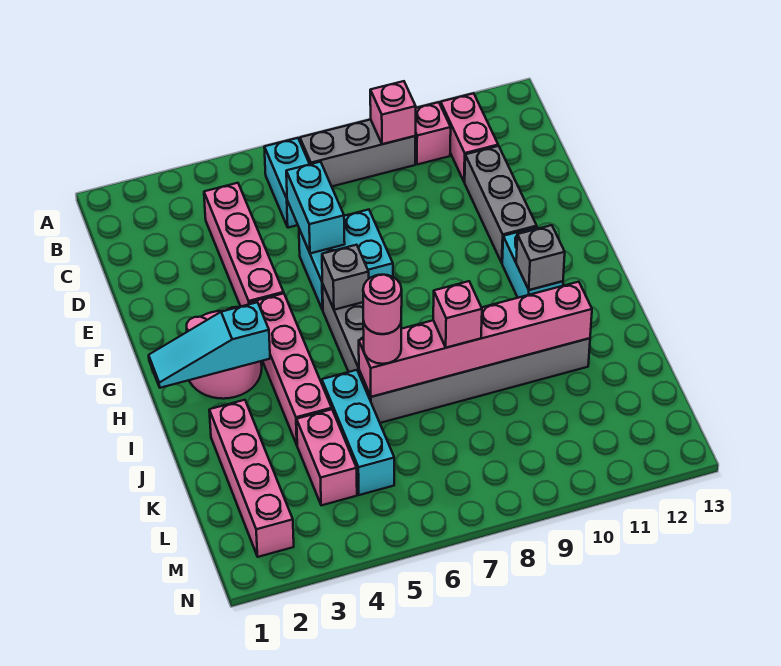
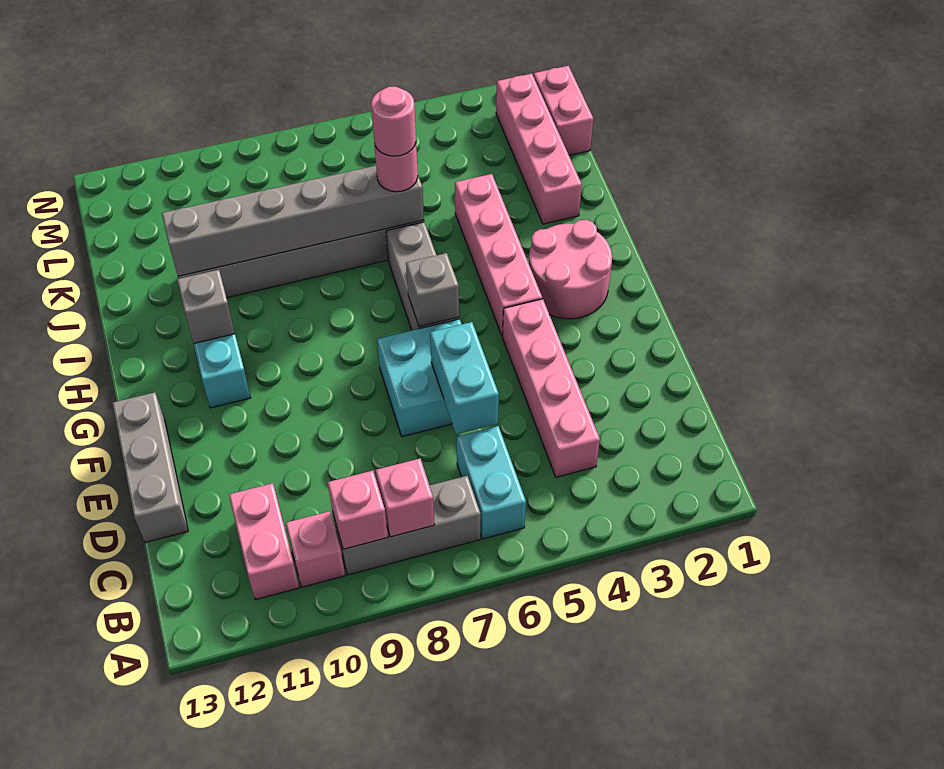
grey 1x3 brick [465,146,537,263] -> grey 1x3 brick moved to [112,392,188,543]
cyan 1x3 slope [149,302,270,388] -> none
cyan 1x3 brick [322,370,394,495] -> none
pink 1x6 brick [359,282,592,397] -> grey 1x6 brick [162,166,424,276]
pink 1x1 brick [433,281,482,348] -> pink 1x1 brick moved to [376,459,434,537]
pink 1x2 brick [297,409,357,505] -> pink 1x2 brick moved to [533,66,593,155]

